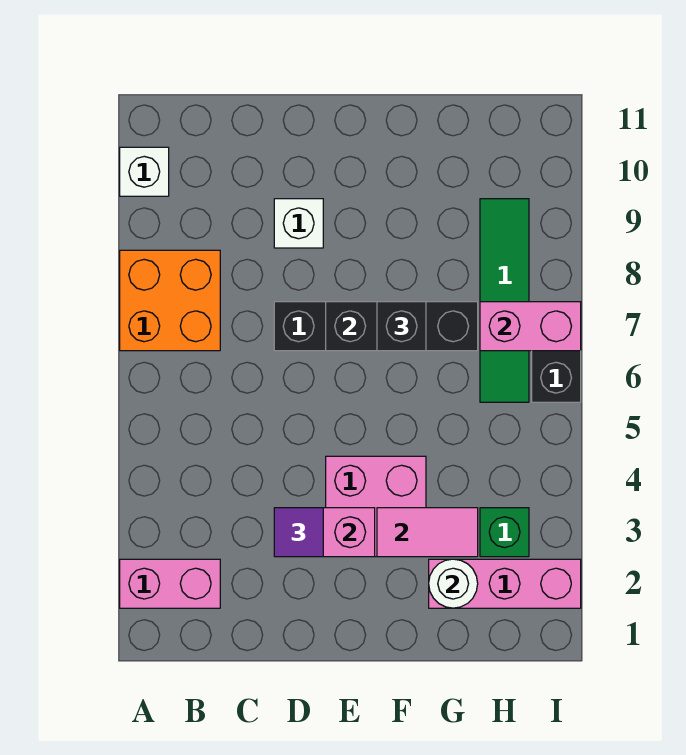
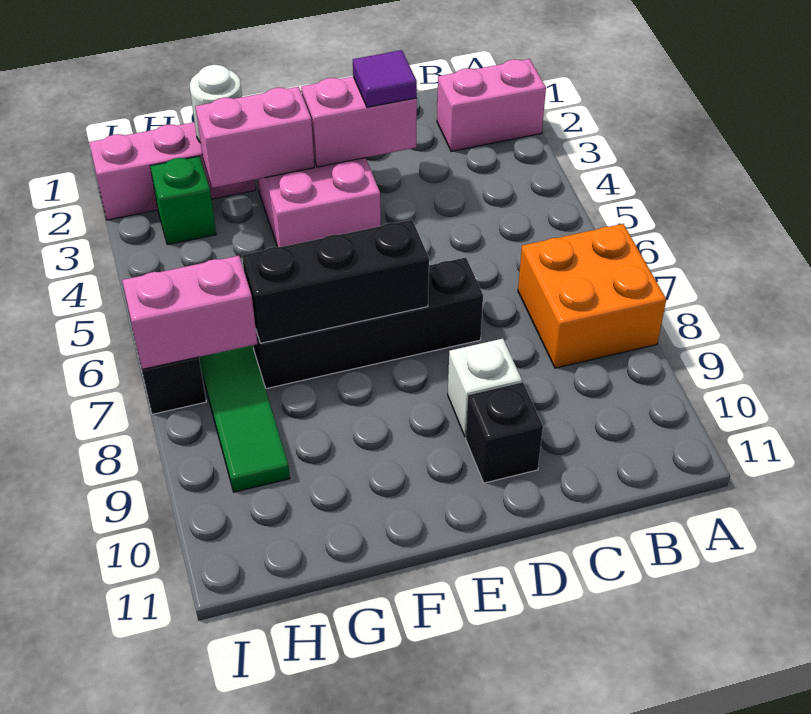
white 1x1 brick [120,147,169,196] -> none
pink 1x2 tile [377,508,478,557] -> pink 1x2 brick [195,87,314,188]
black 1x1 brick [377,302,426,351] -> black 1x1 brick moved to [466,382,543,483]

